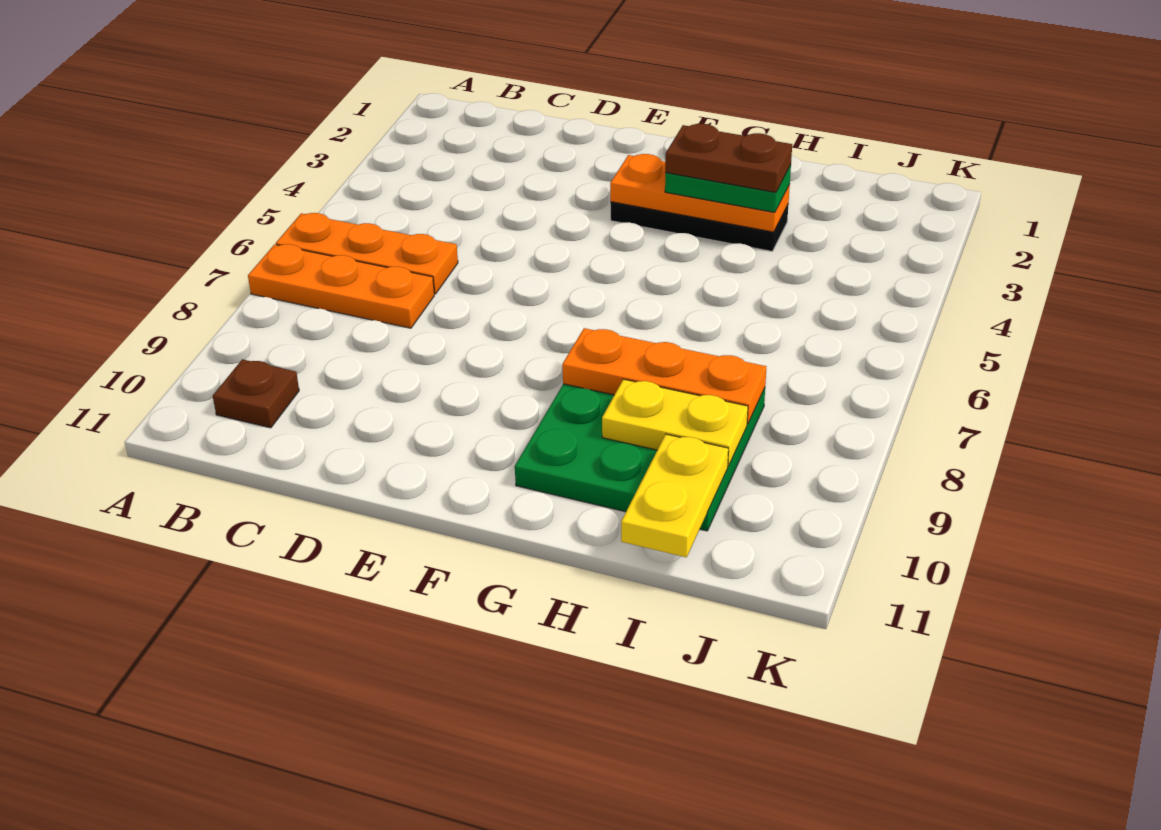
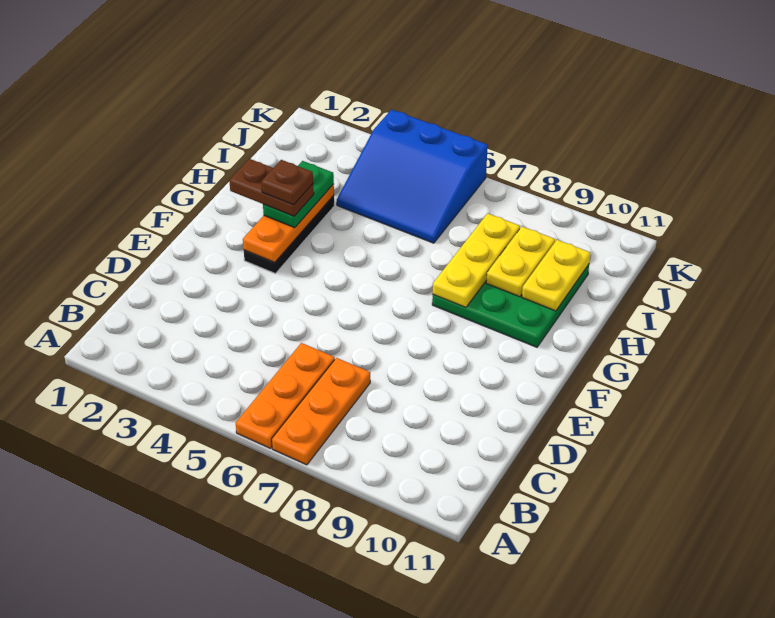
brown 1x1 plate [213,359,299,428] -> brown 1x1 plate moved to [261,160,313,205]
brown 1x2 plate [665,124,792,192] -> brown 1x2 plate turned to [229,159,314,216]
orange 1x3 plate [562,328,766,424] -> yellow 1x3 plate [433,213,520,307]
none -> blue 3x3 slope [337,110,488,243]
yellow 1x2 plate [621,434,728,557] -> yellow 1x2 plate turned to [522,240,591,311]

